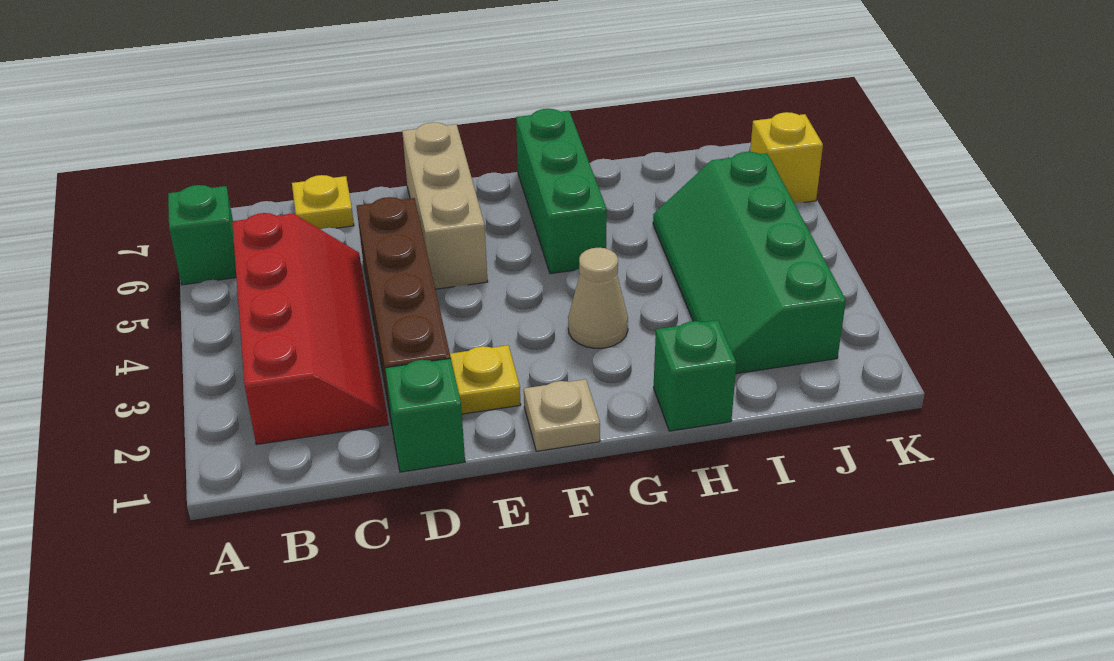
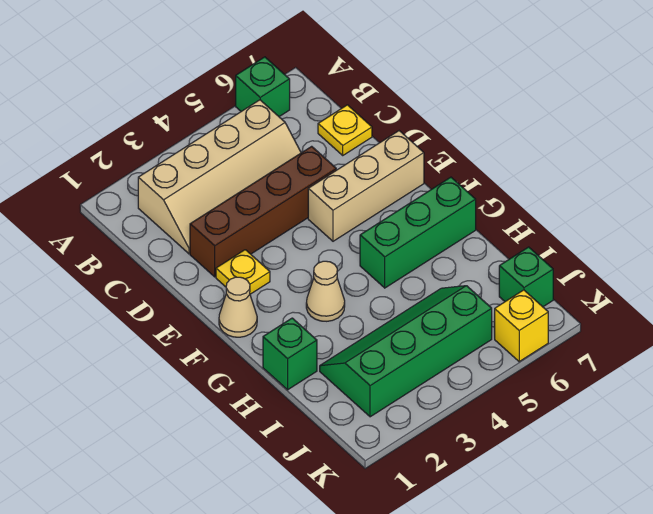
red 2x4 slope [232,213,388,445] -> tan 2x4 slope [138,100,301,254]
green 1x1 brick [385,358,465,472] -> green 1x1 brick moved to [499,247,553,307]
tan 1x1 plate [524,379,600,451] -> tan 1x1 cone [219,277,257,337]

